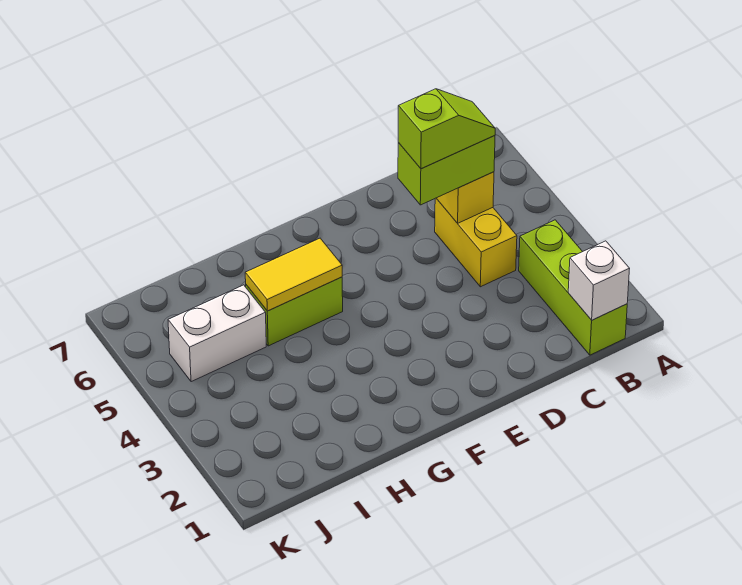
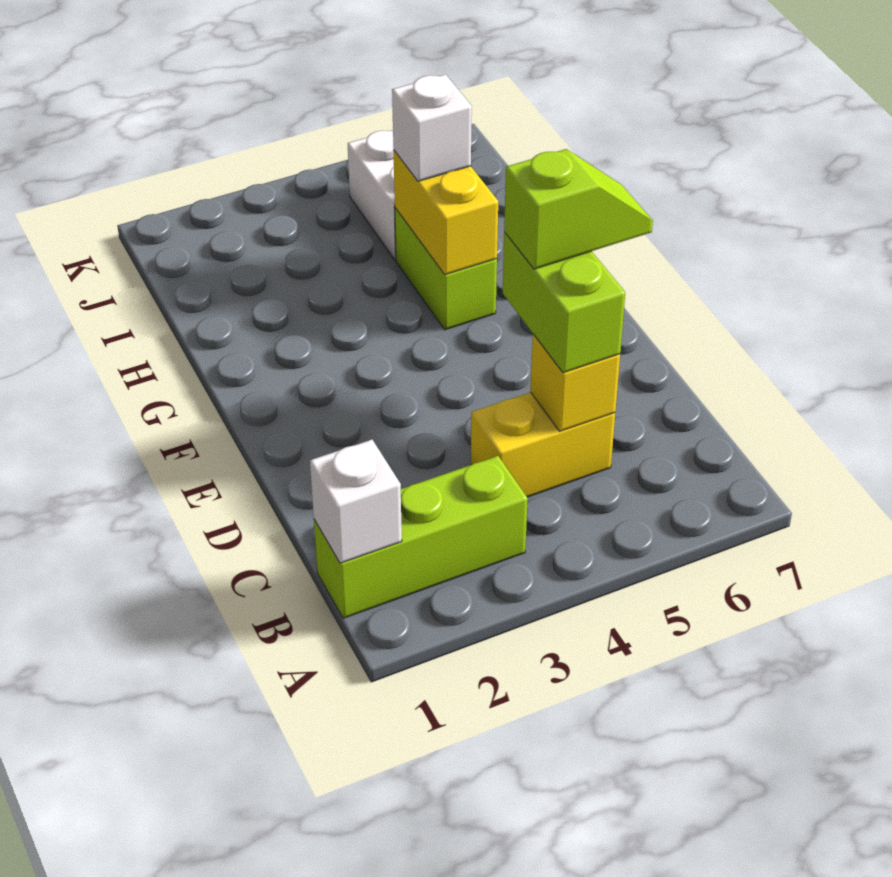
lime 1x2 slope [398,89,495,169] -> lime 1x2 slope turned to [504,149,653,269]
yellow 1x2 tile [245,238,342,311] -> yellow 1x2 brick [393,150,498,275]
none -> white 1x1 brick [392,74,472,181]

